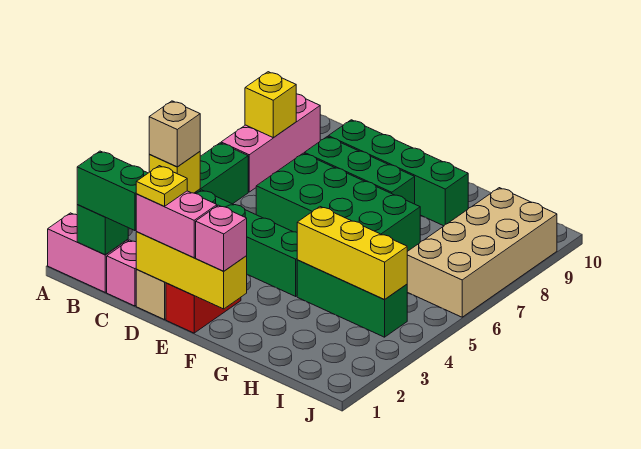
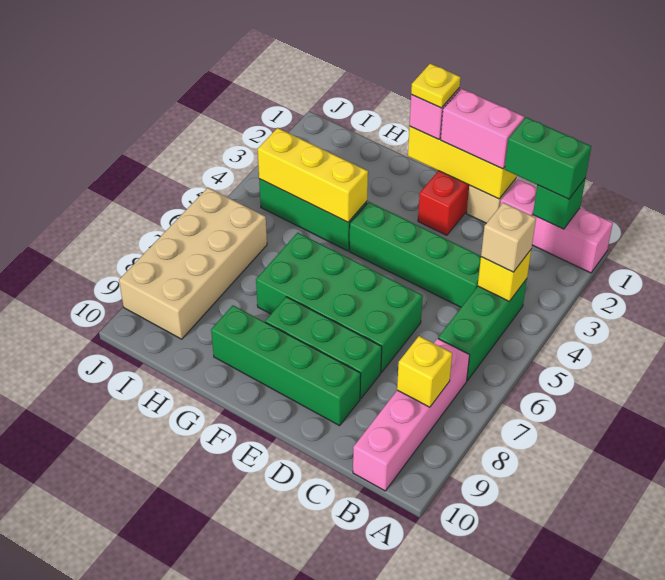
pink 1x3 brick [221,94,320,192] -> pink 1x4 brick [353,338,470,491]
yellow 1x1 plate [136,166,187,206] -> yellow 1x1 plate moved to [411,64,460,108]

